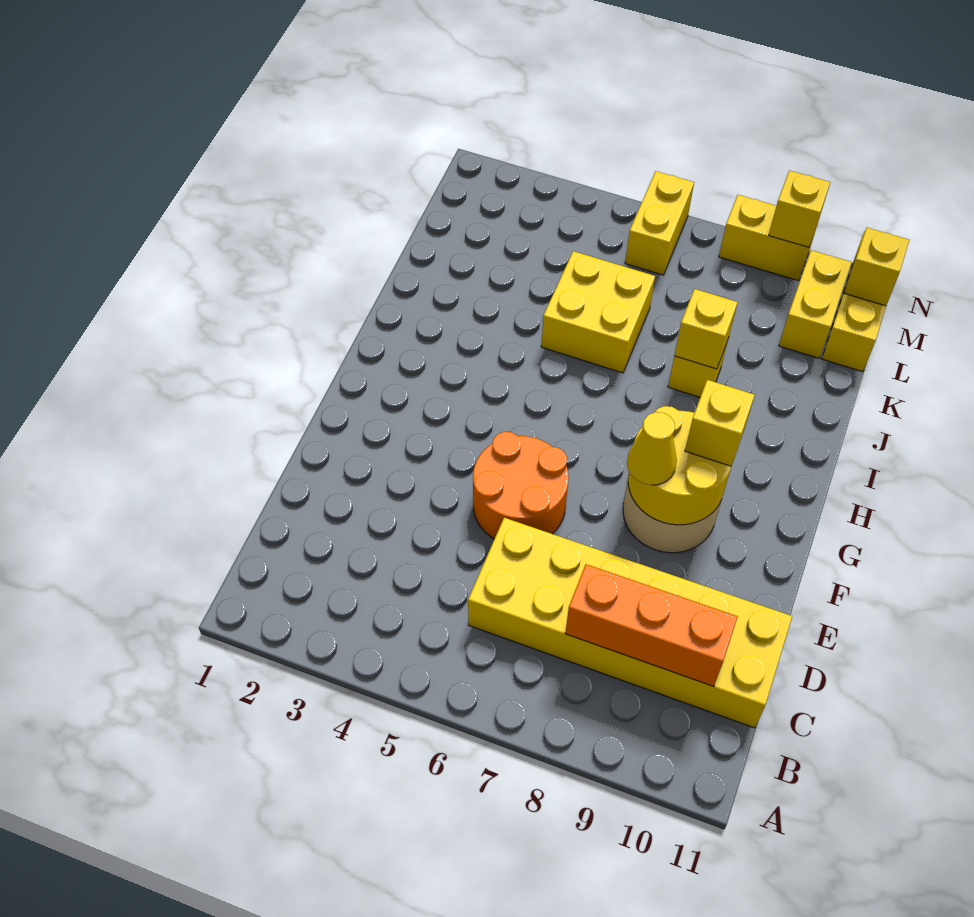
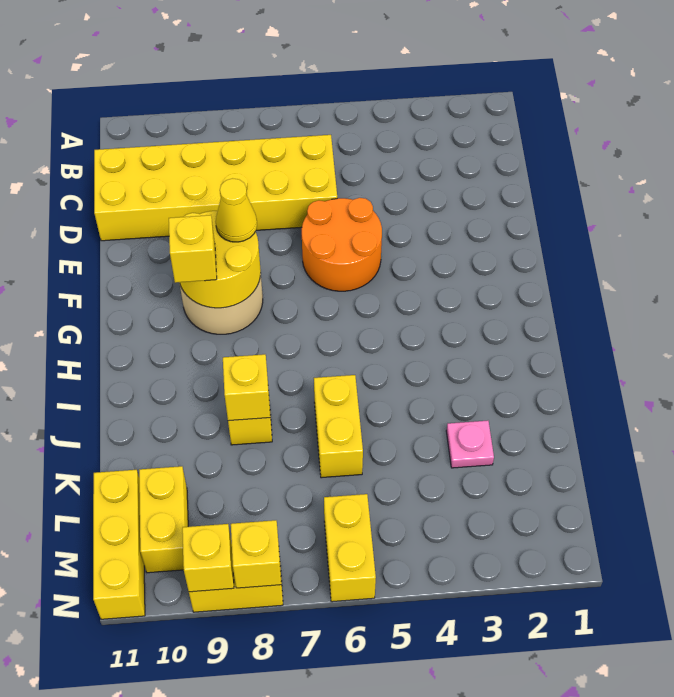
orange 1x3 brick [565,564,738,687] -> none
yellow 2x2 brick [541,251,655,373] -> yellow 1x2 brick [314,375,363,478]
none -> pink 1x1 plate [446,421,494,468]
yellow 1x1 brick [844,228,909,306] -> yellow 1x1 brick moved to [231,520,281,588]

